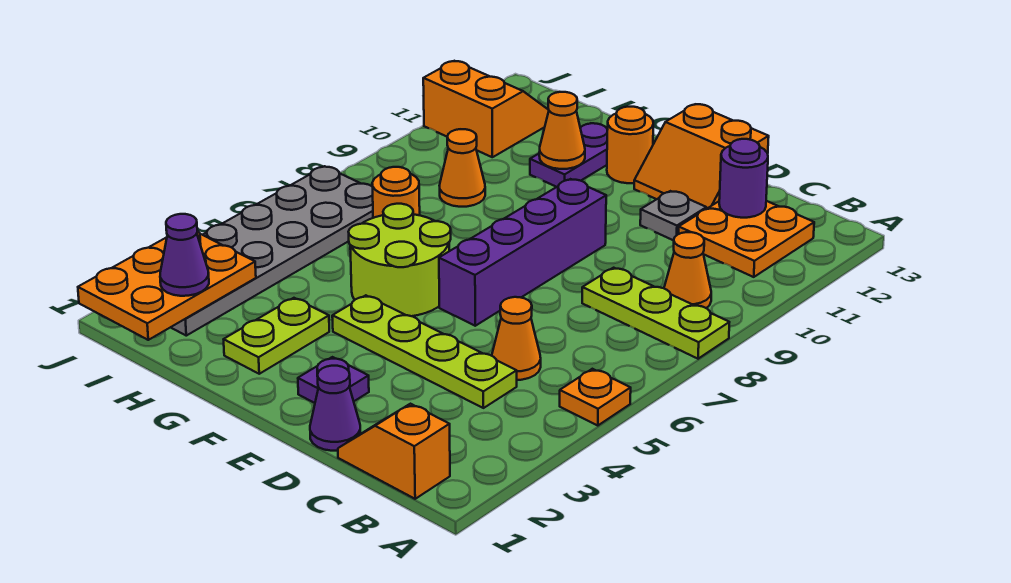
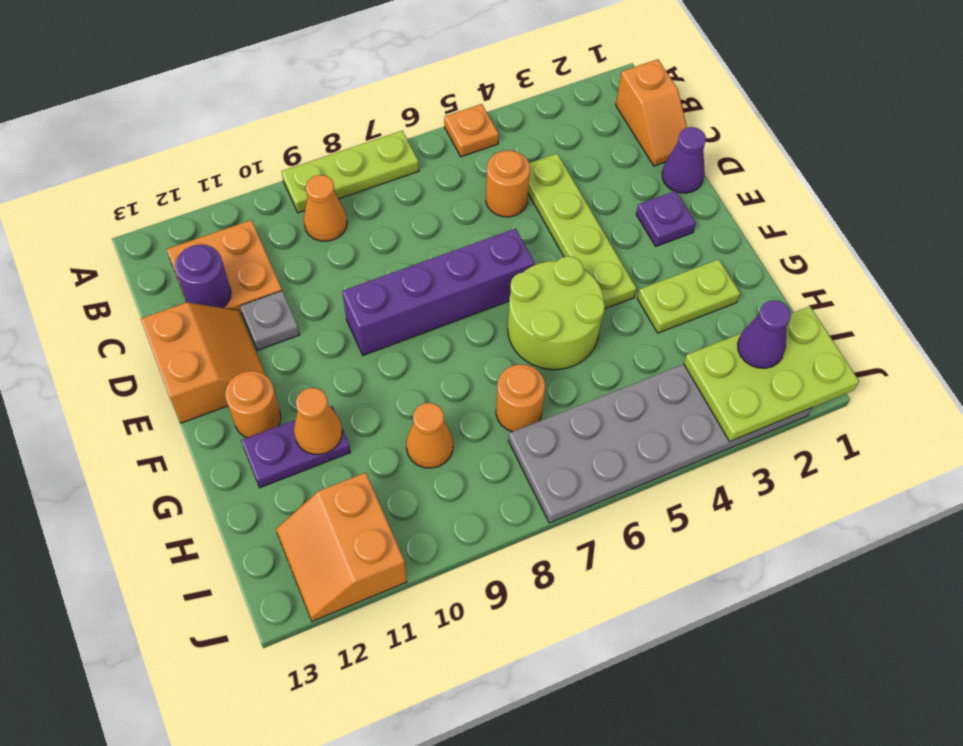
lime 1x3 plate [582,268,729,359] -> lime 1x3 plate turned to [281,131,419,213]
orange 1x1 cone [492,297,541,380] -> orange 1x1 round brick [486,150,530,217]
orange 2x3 plate [78,231,256,340] -> lime 2x3 plate [684,306,859,442]

